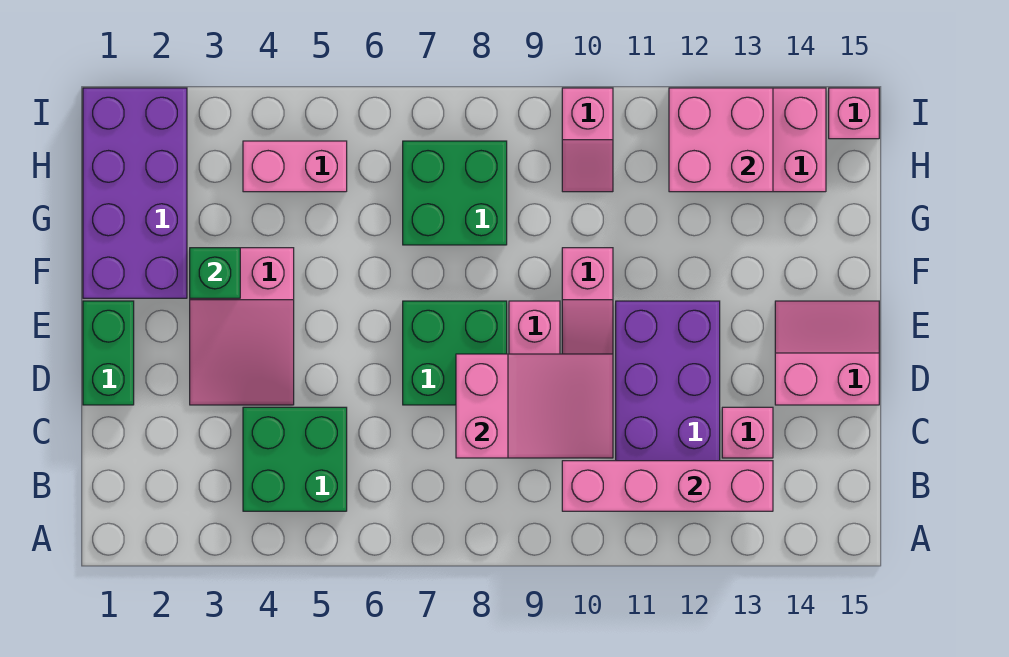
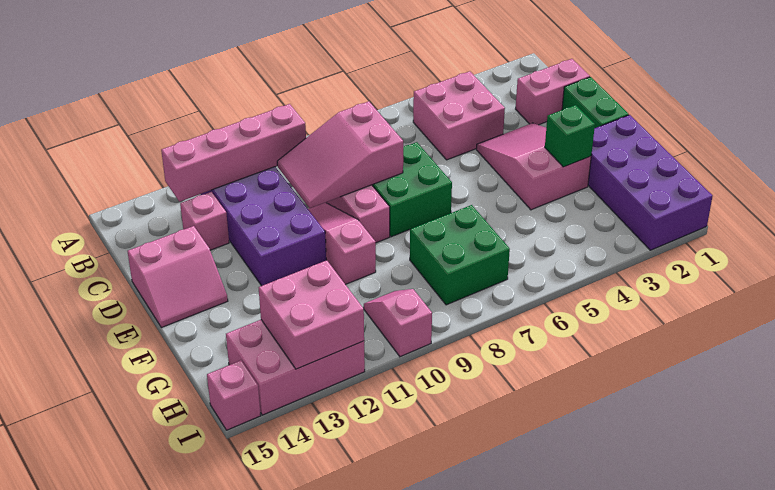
green 2x2 brick [243,407,347,511] -> pink 2x2 brick [413,71,505,160]
pink 1x2 brick [243,141,347,192] -> pink 1x2 brick moved to [516,59,590,125]

